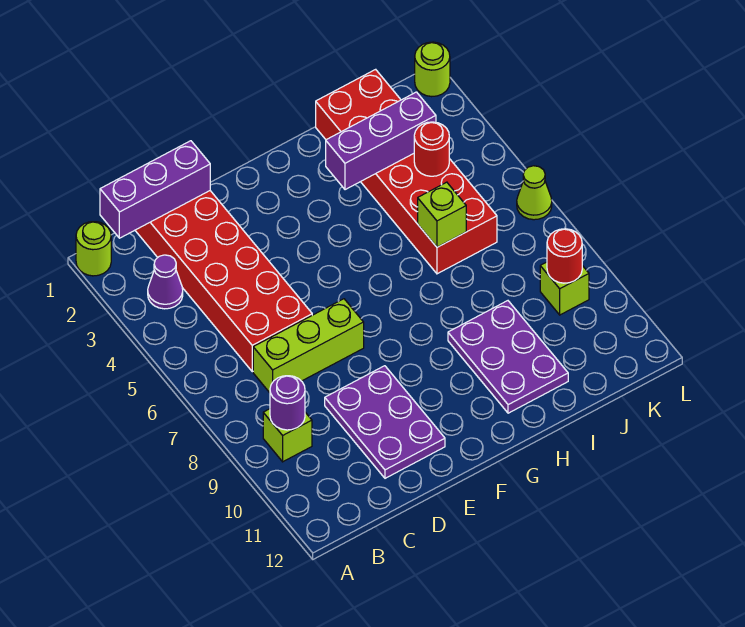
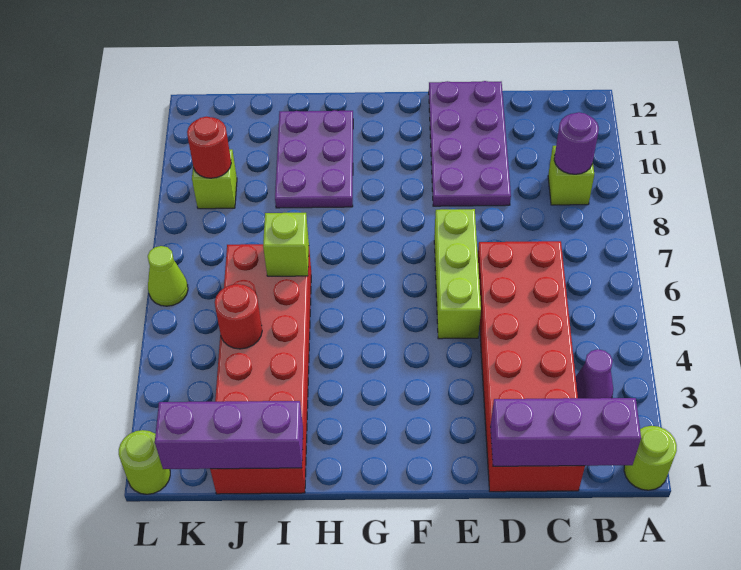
lime 1x3 brick [253,299,364,393] -> lime 1x3 brick turned to [434,209,481,339]
purple 2x3 plate [325,366,445,478] -> purple 2x4 plate [429,81,511,206]
purple 1x3 brick [326,92,436,190] -> purple 1x3 brick moved to [155,401,303,469]

